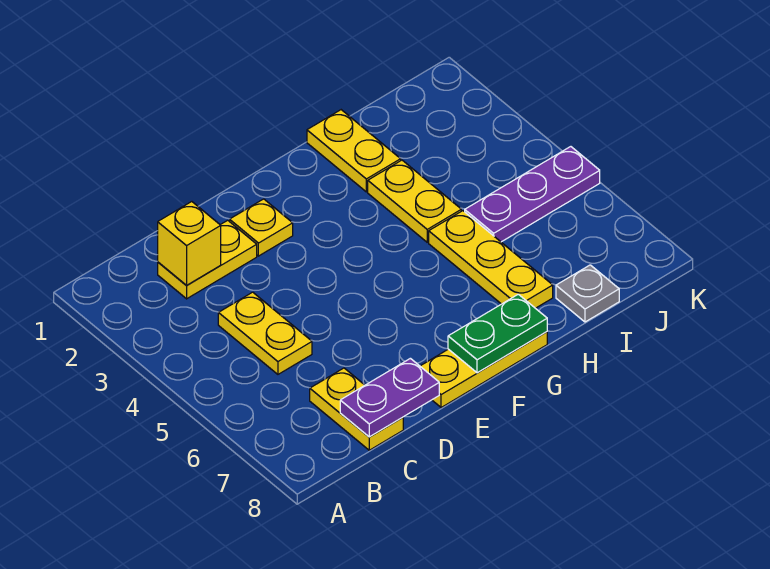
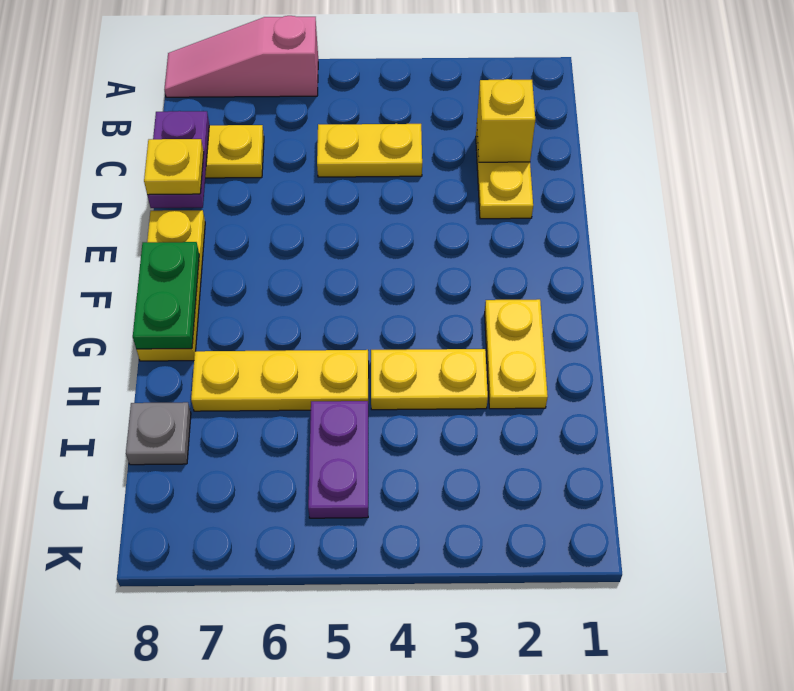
none -> pink 1x3 slope [164,16,318,97]
yellow 1x1 plate [230,199,293,256] -> yellow 1x1 plate moved to [144,139,204,195]
yellow 1x2 plate [307,110,401,192] -> yellow 1x2 plate turned to [485,299,548,409]
purple 1x3 plate [465,147,600,242] -> purple 1x2 plate [308,401,368,518]

